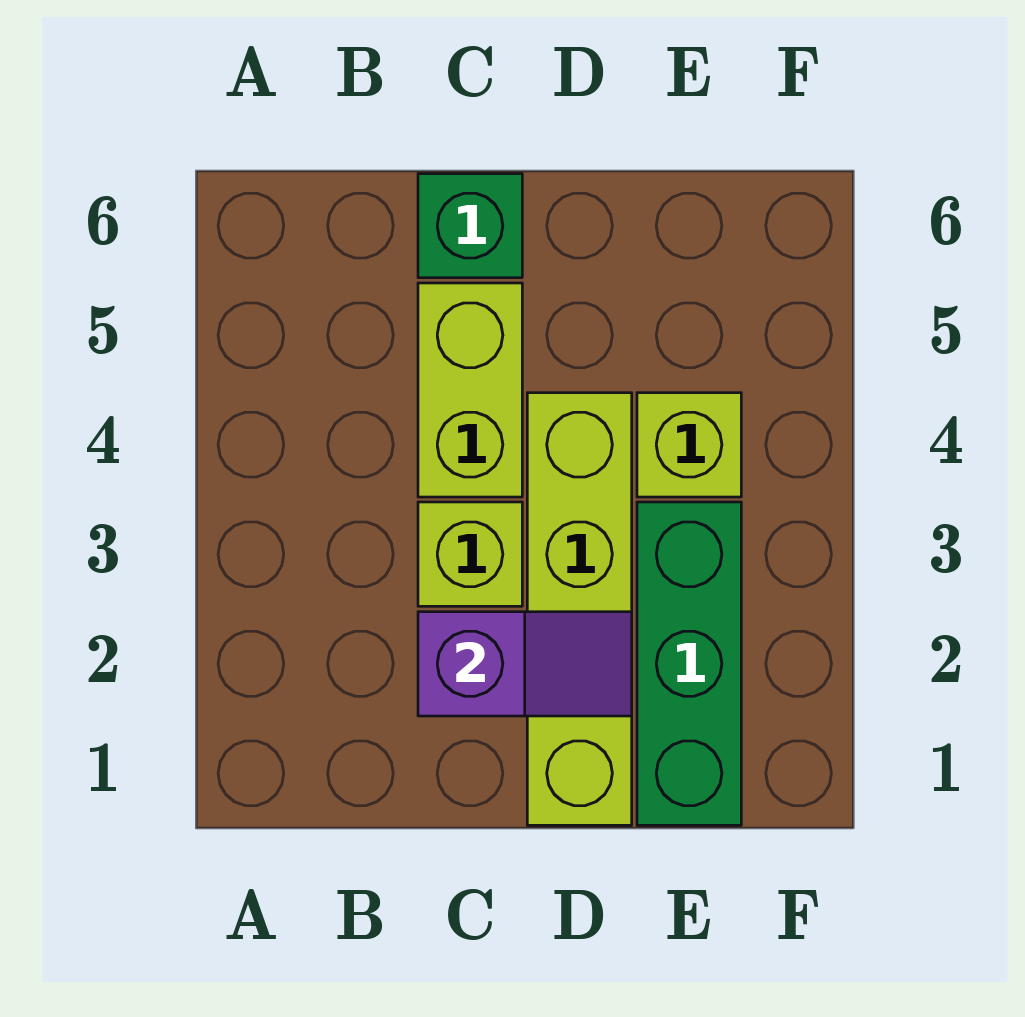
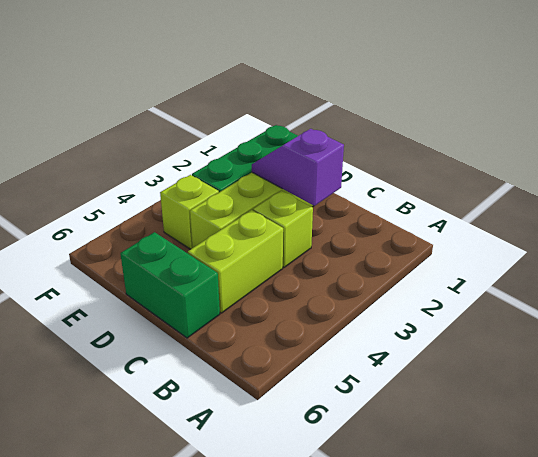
green 1x1 brick [418,174,522,278] -> green 1x2 brick [120,232,220,338]

